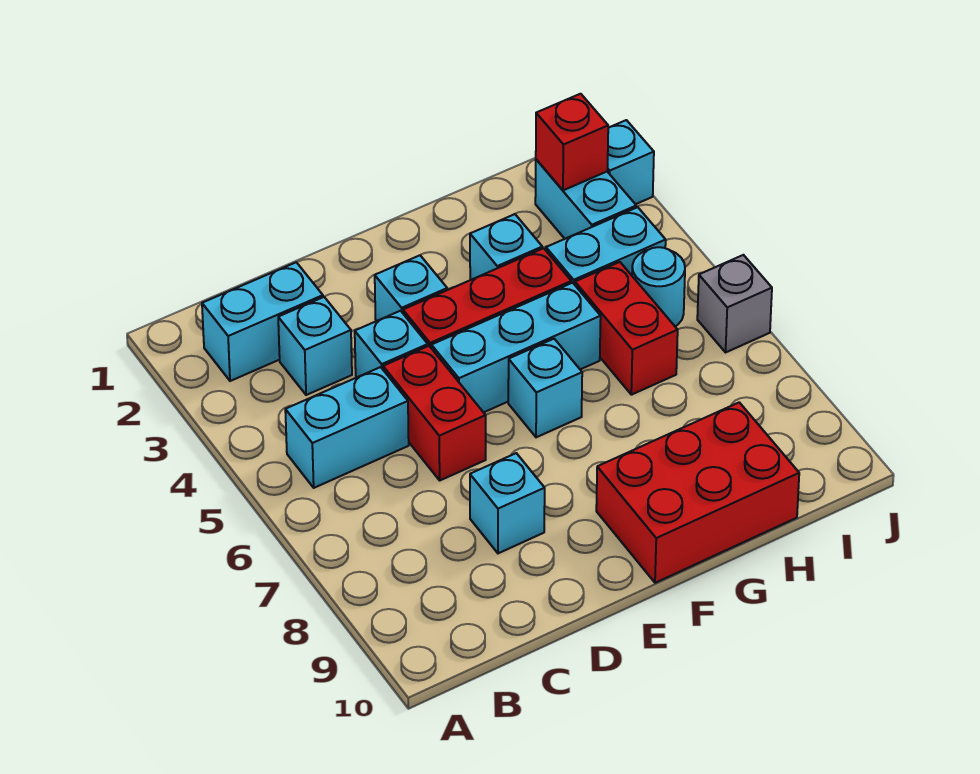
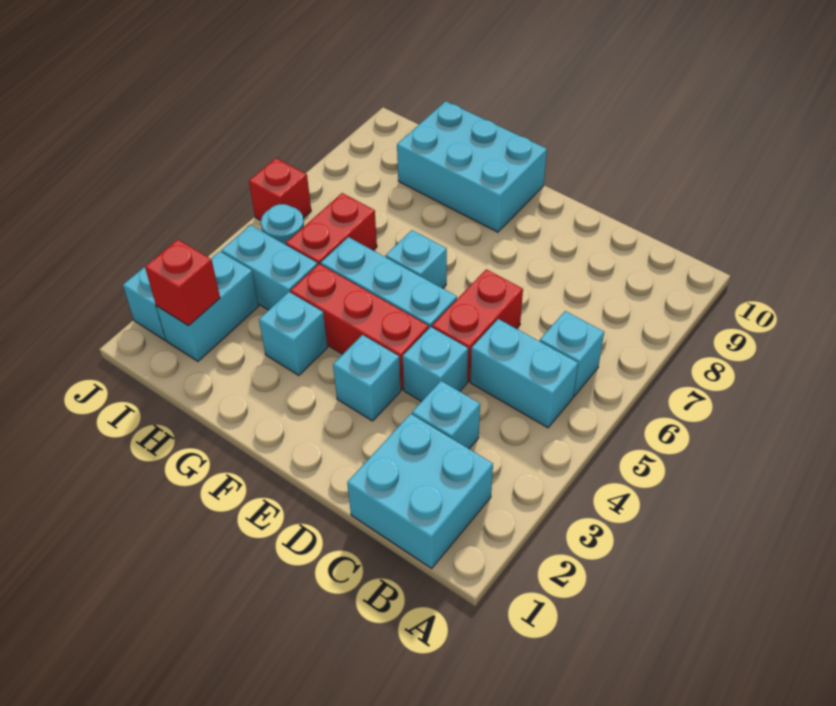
cyan 1x2 brick [202,262,323,381] -> cyan 2x2 brick [347,414,493,568]
cyan 1x1 brick [470,453,545,553] -> cyan 1x1 brick moved to [540,311,604,396]
red 2x3 brick [596,402,799,583] -> cyan 2x3 brick [397,101,547,232]
grey 1x1 brick [697,255,772,352] -> red 1x1 brick [249,158,311,220]

